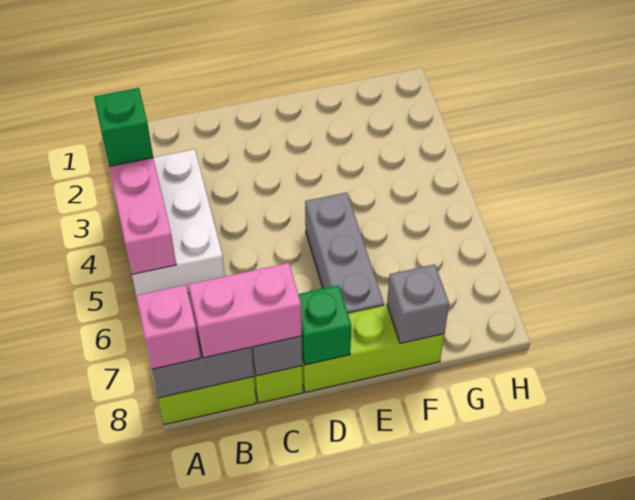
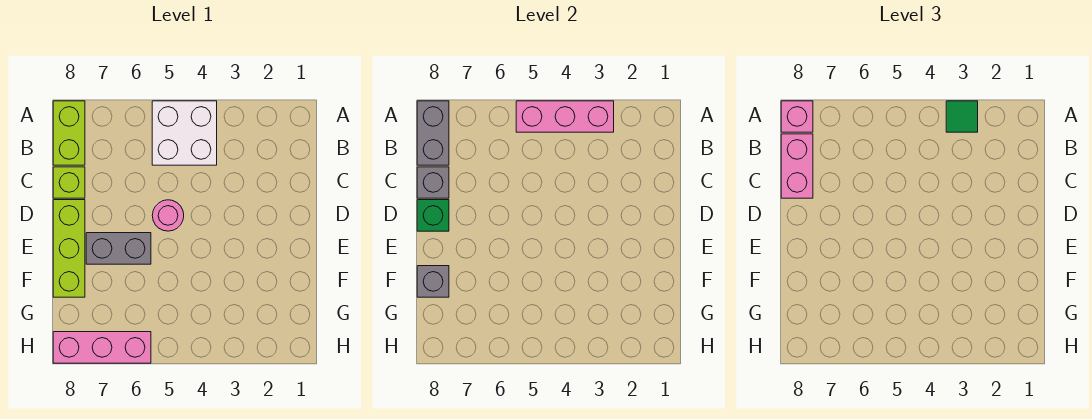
white 2x3 brick [132,149,225,295] -> white 2x2 brick [152,101,217,165]
green 1x1 brick [94,88,153,166] -> green 1x1 tile [946,101,978,132]
none -> pink 1x1 round brick [152,200,184,231]
grey 1x3 brick [305,192,384,314] -> grey 1x2 brick [86,233,151,264]
none -> pink 1x3 brick [53,332,151,363]

